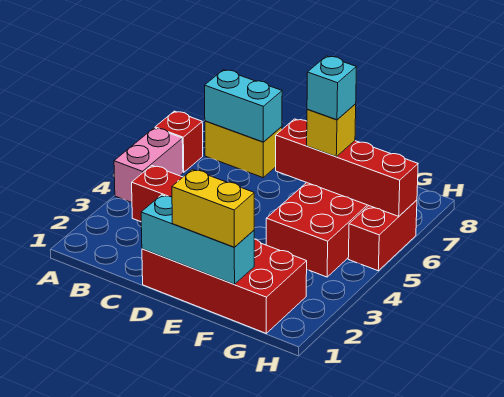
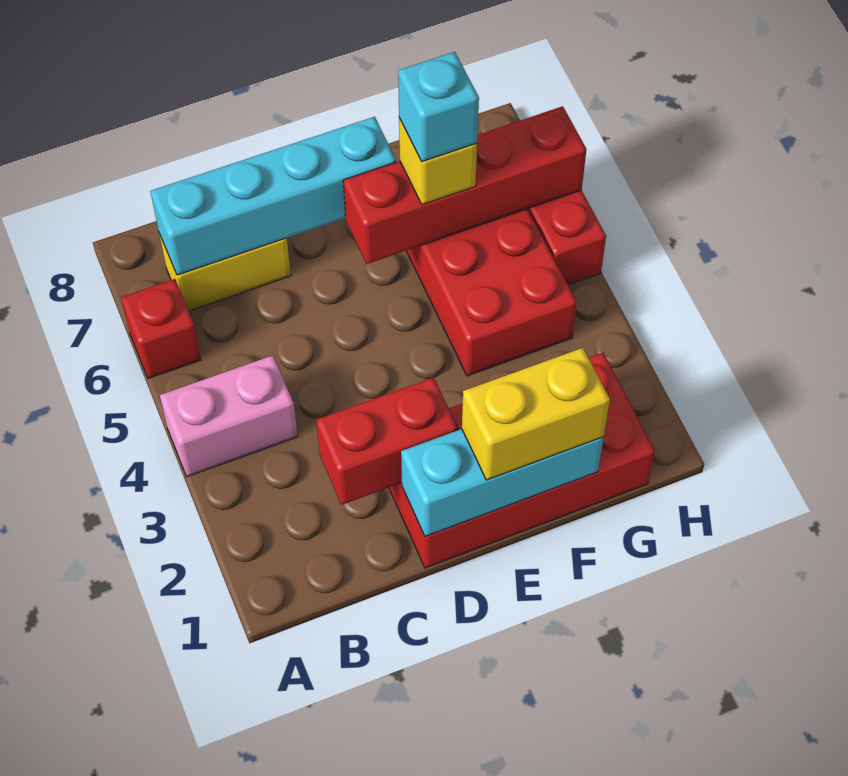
pink 1x2 brick [114,128,183,202] -> pink 1x2 brick turned to [160,355,298,477]
cyan 1x2 brick [205,70,282,142] -> cyan 1x4 brick [150,117,396,275]

